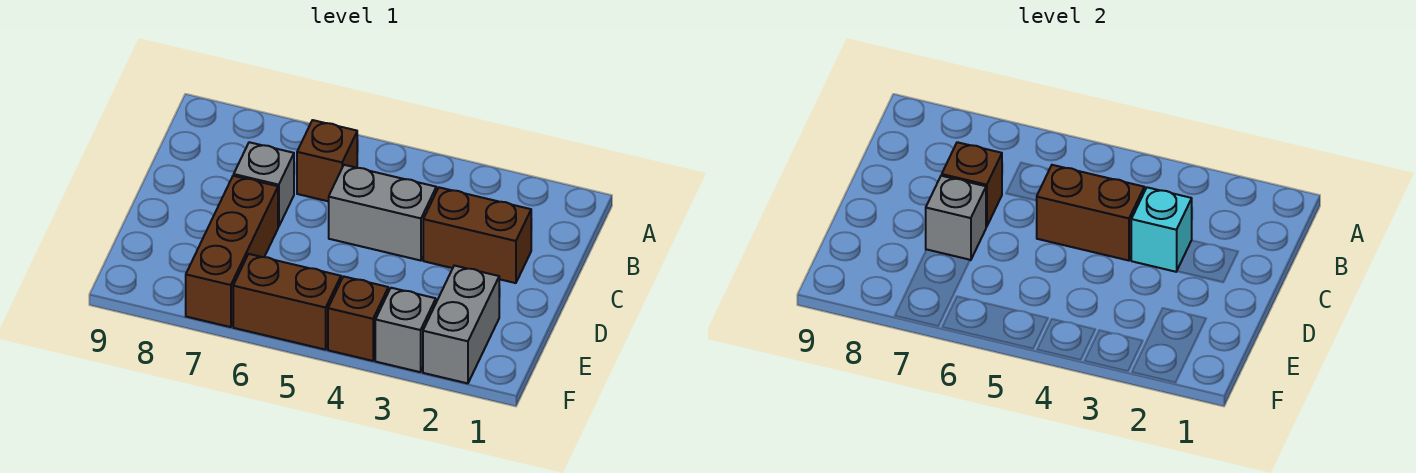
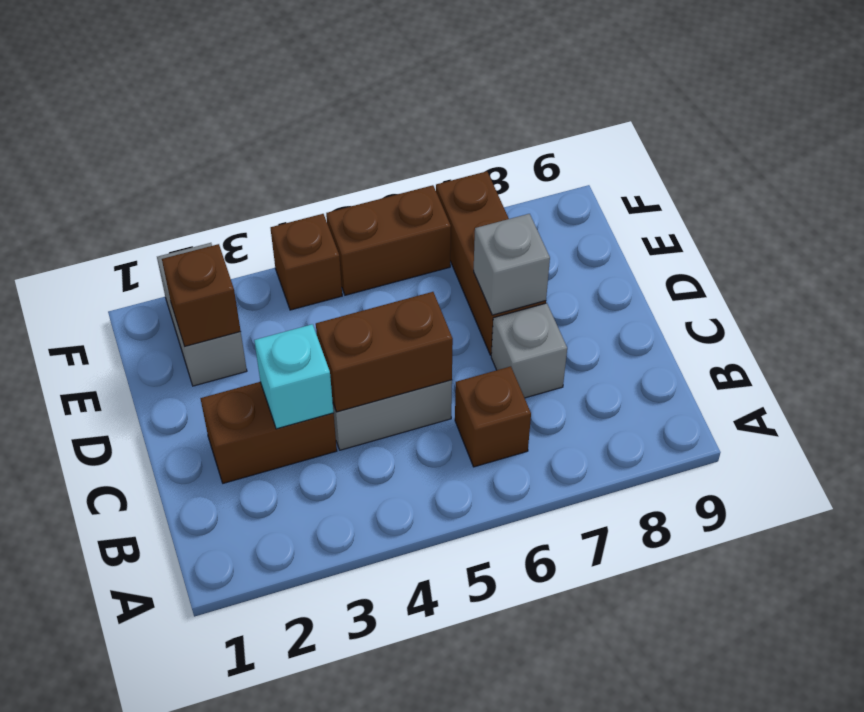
brown 1x1 brick [942,142,1002,227] -> brown 1x1 brick moved to [162,244,241,347]
grey 1x1 brick [375,288,436,372] -> none

